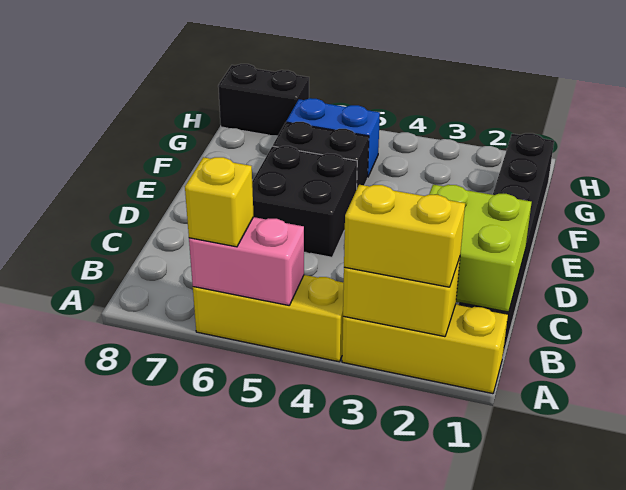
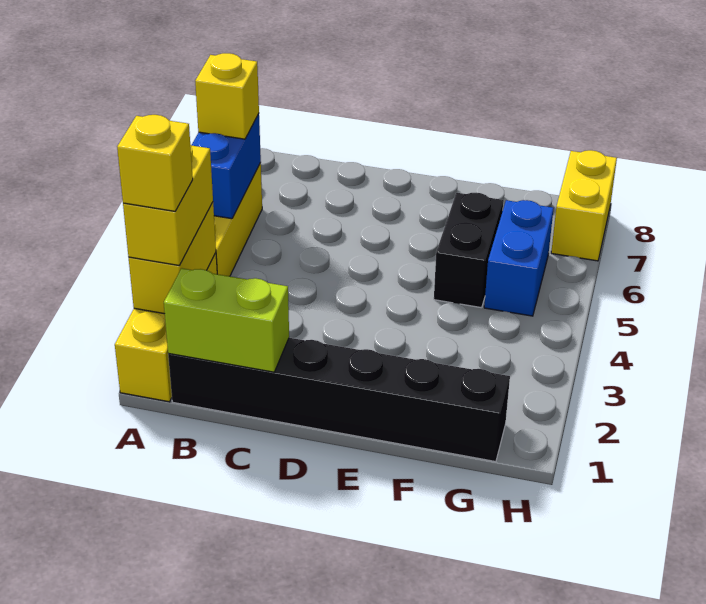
none -> yellow 1x1 brick [117,115,193,211]
pink 1x2 brick [189,217,304,305] -> blue 1x2 brick [192,114,261,219]
lime 2x2 brick [429,185,532,312] -> lime 1x2 brick [164,268,289,372]
black 2x2 brick [252,146,357,257] -> none
black 1x2 brick [218,64,309,136] -> yellow 1x2 brick [551,150,617,261]

